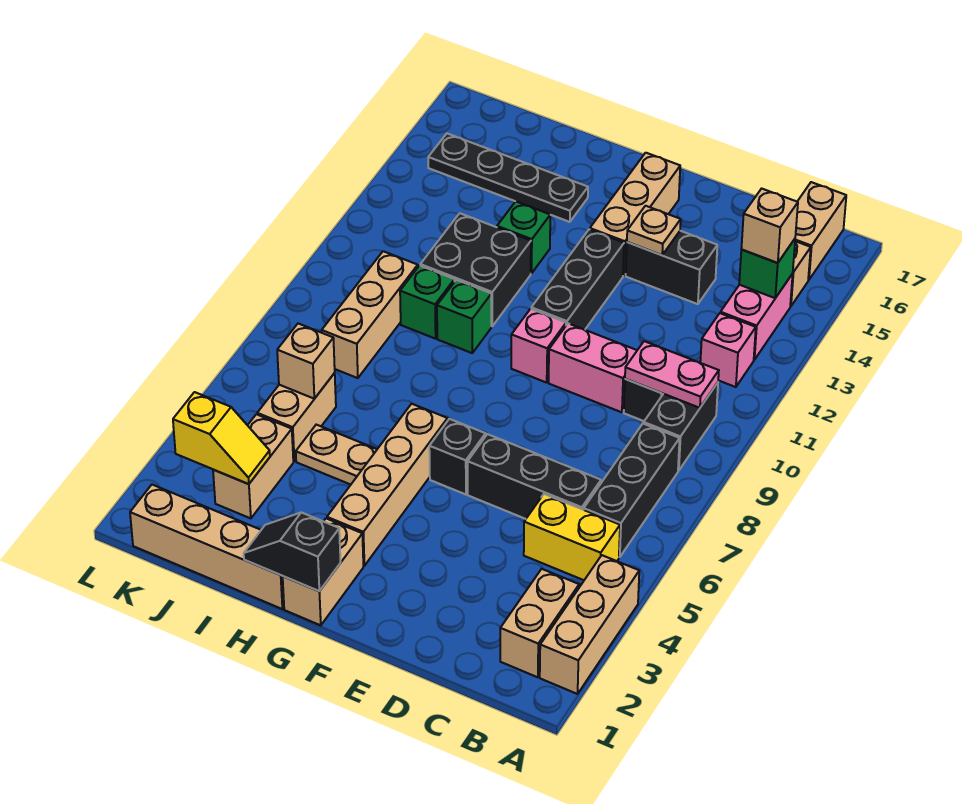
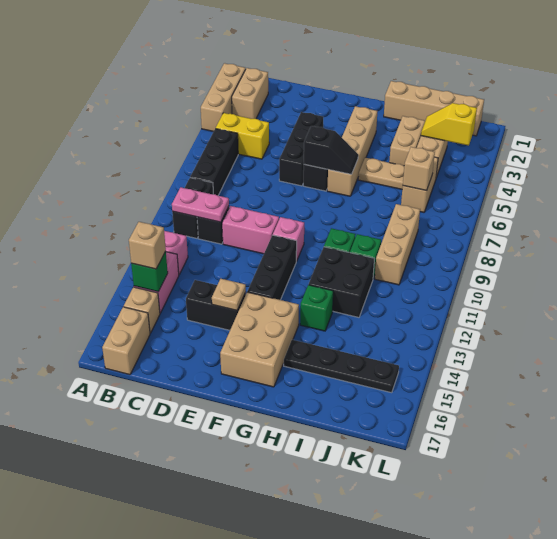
black 1x3 brick [468,434,601,519] -> black 1x3 brick turned to [279,112,323,186]
tan 1x3 brick [590,153,680,276] -> tan 2x3 brick [220,292,299,387]
tan 1x2 brick [283,518,363,625] -> tan 1x2 brick moved to [389,116,425,166]
black 1x2 slope [244,512,341,591] -> black 1x2 slope moved to [304,126,358,174]

